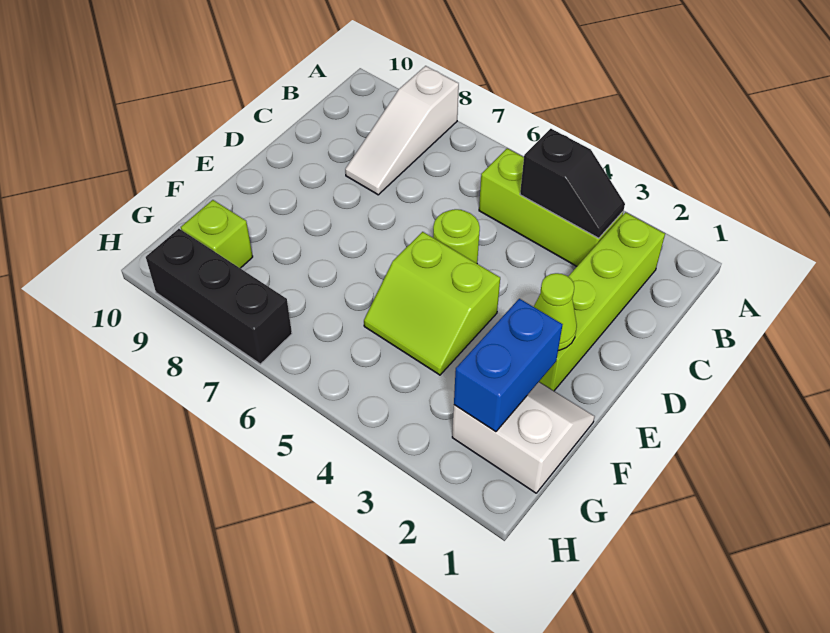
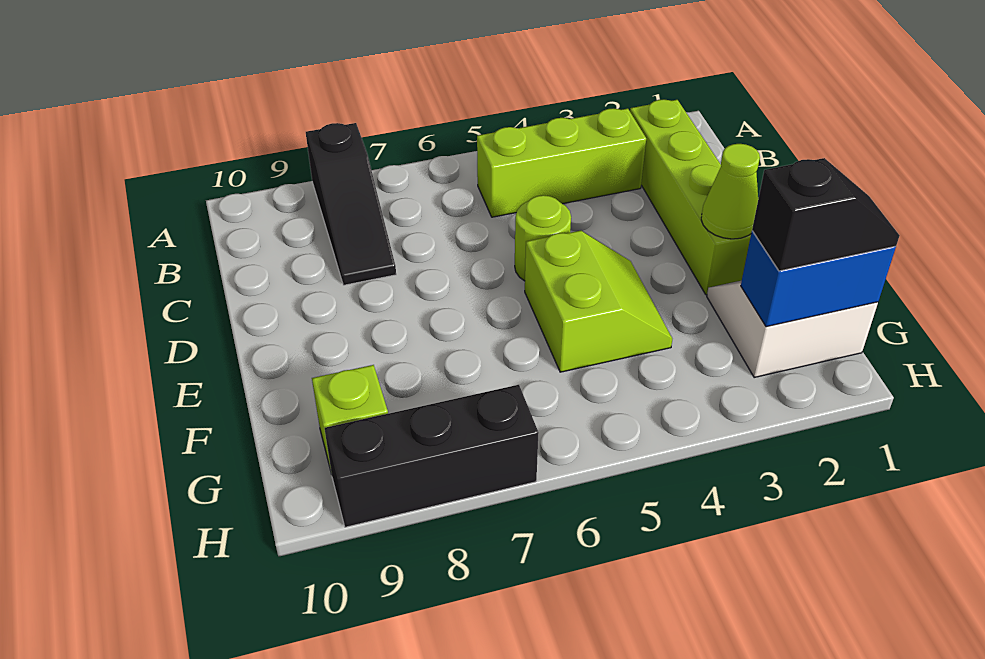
white 1x3 slope [345,66,459,195] -> black 1x3 slope [306,123,396,285]
black 1x2 slope [520,129,625,238] -> black 1x2 slope moved to [752,158,900,271]
lime 2x2 slope [364,232,500,375] -> lime 2x2 slope turned to [525,231,672,372]
blue 1x2 brick [454,299,563,432] -> blue 1x2 brick turned to [741,231,896,327]

